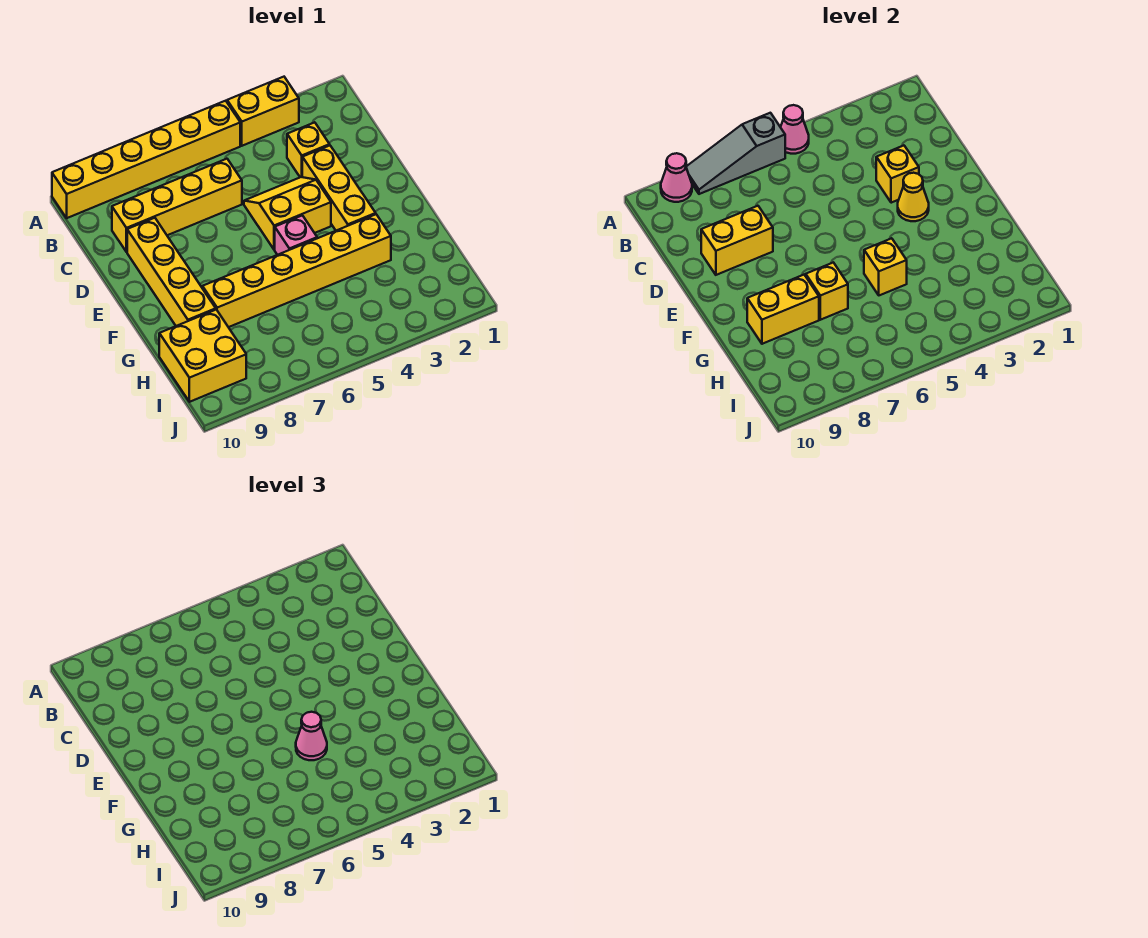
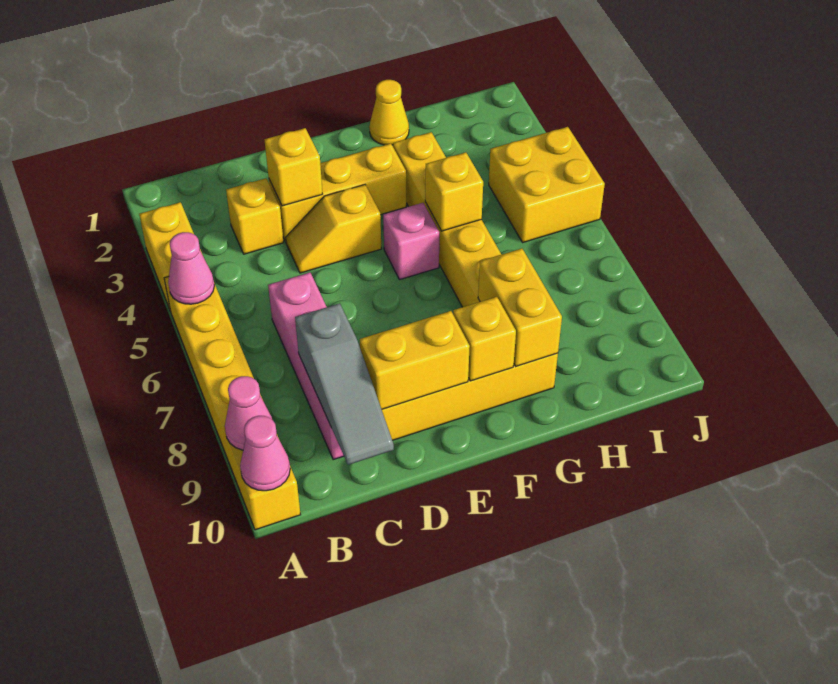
grey 1x3 slope [686,113,785,194] -> grey 1x3 slope moved to [295,303,394,465]
yellow 1x4 brick [112,159,242,252] -> pink 1x4 brick [268,272,344,460]
yellow 2x2 slope [244,177,331,250] -> yellow 1x2 slope [286,185,381,273]
yellow 1x2 brick [701,206,773,275] -> yellow 1x2 brick turned to [360,311,470,409]
yellow 1x1 cone [898,173,929,221] -> yellow 1x1 cone moved to [369,80,409,145]
pink 1x1 cone [296,712,327,760] -> pink 1x1 cone moved to [240,416,290,491]
yellow 1x1 brick [806,262,848,320] -> yellow 1x1 brick moved to [453,297,516,381]
yellow 2x2 brick [159,310,246,402] -> yellow 2x2 brick moved to [489,127,605,243]

